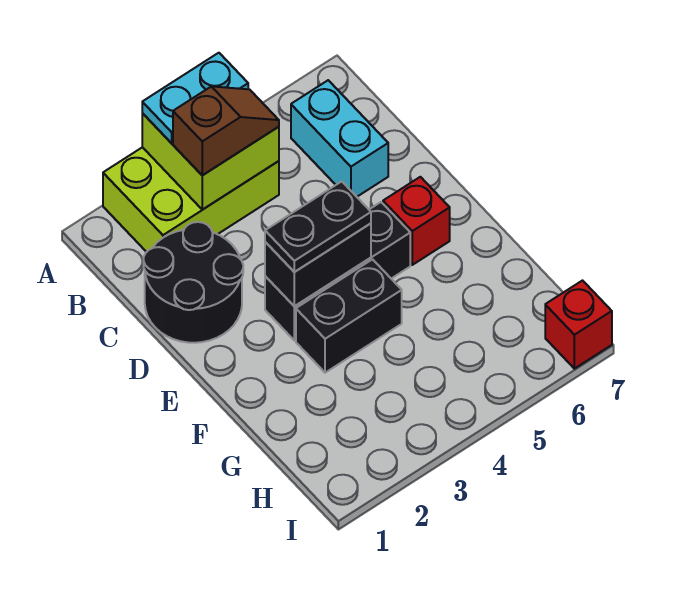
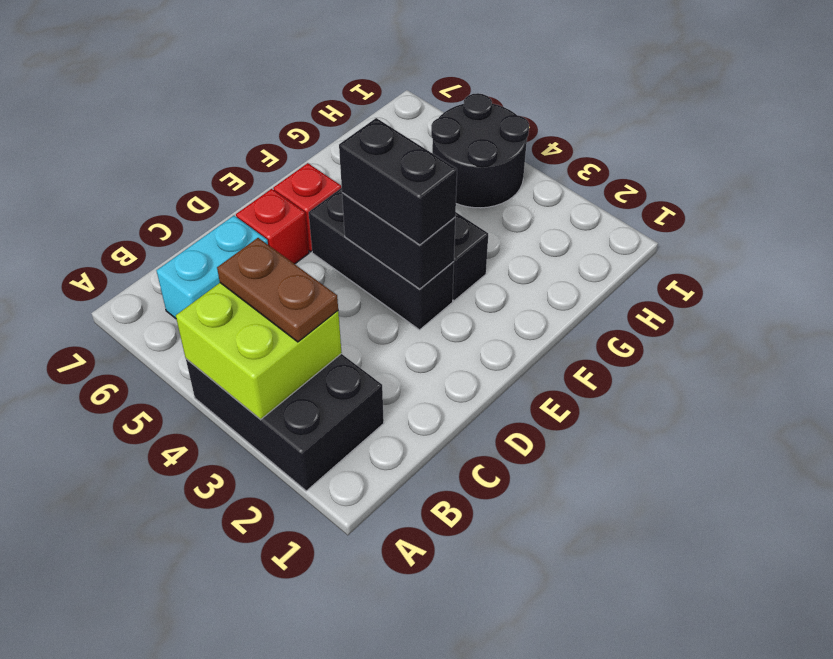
lime 2x3 brick [103,147,279,252] -> black 2x3 brick [186,354,384,491]
cyan 1x2 plate [142,53,248,143] -> none
brown 1x2 slope [173,86,279,175] -> brown 1x2 plate [217,238,338,342]
black 2x2 round brick [144,222,243,343] -> black 2x2 round brick moved to [431,93,529,208]
black 1x2 plate [265,181,371,272] -> black 1x2 brick [339,118,457,245]
red 1x1 brick [545,281,612,369] -> red 1x1 brick moved to [236,189,309,264]

